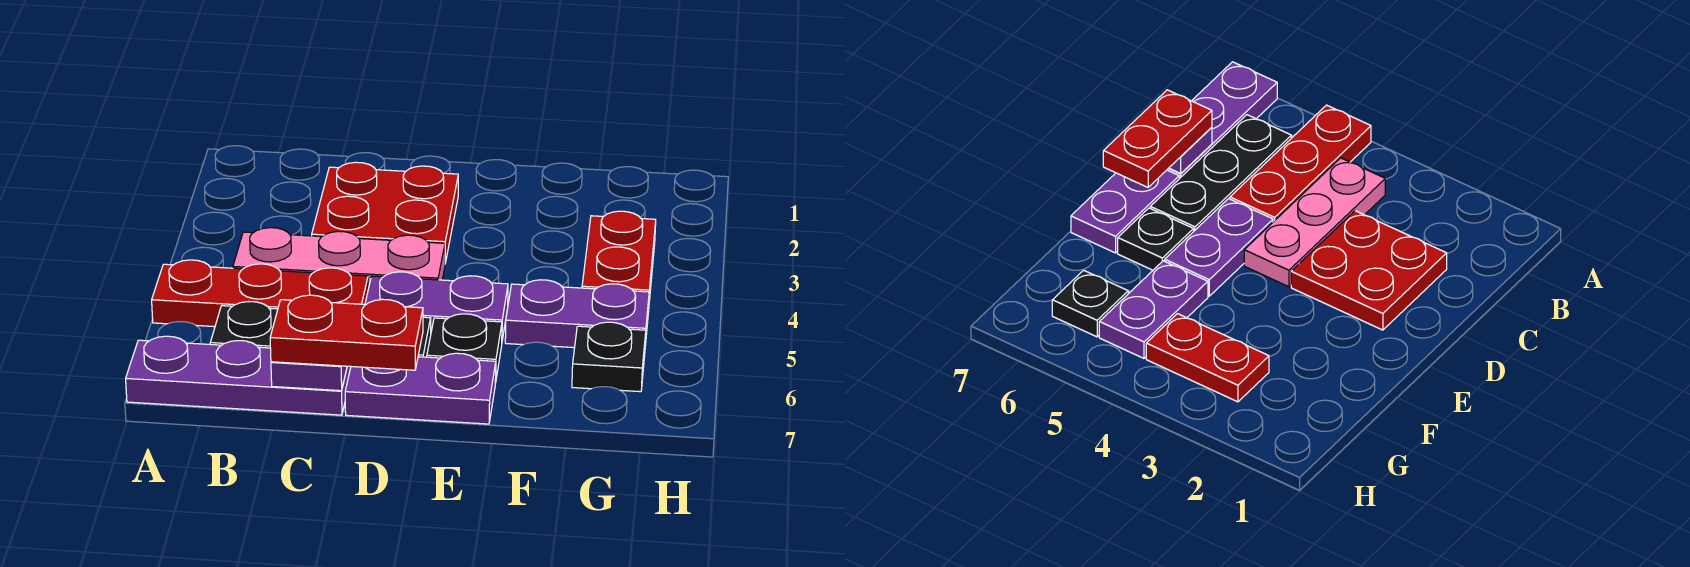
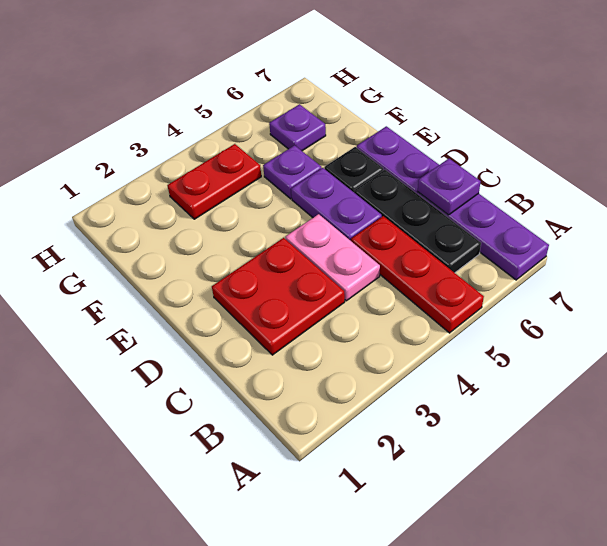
pink 1x3 plate [233,228,445,289] -> pink 1x2 plate [285,214,380,301]
red 1x2 plate [270,295,423,370] -> none
purple 1x2 plate [505,280,649,348] -> purple 1x1 plate [263,145,322,199]
black 1x1 plate [572,322,646,392] -> purple 1x1 plate [269,104,326,151]

